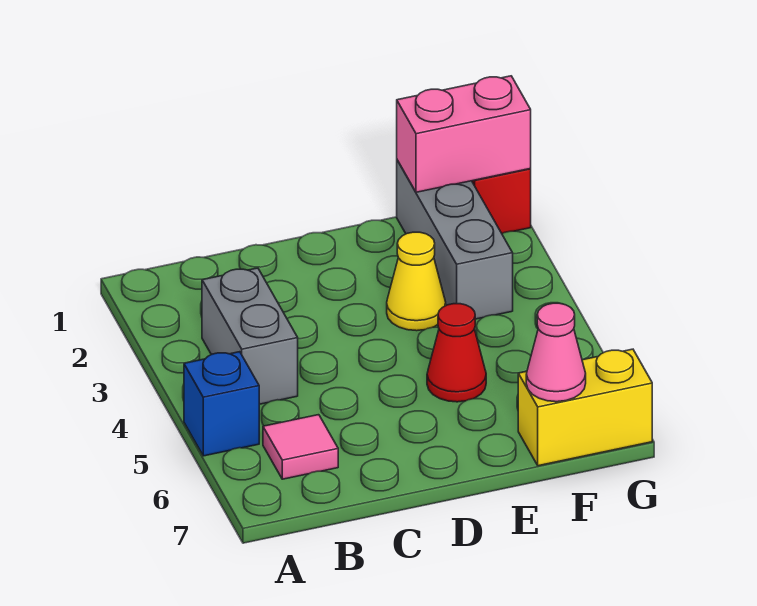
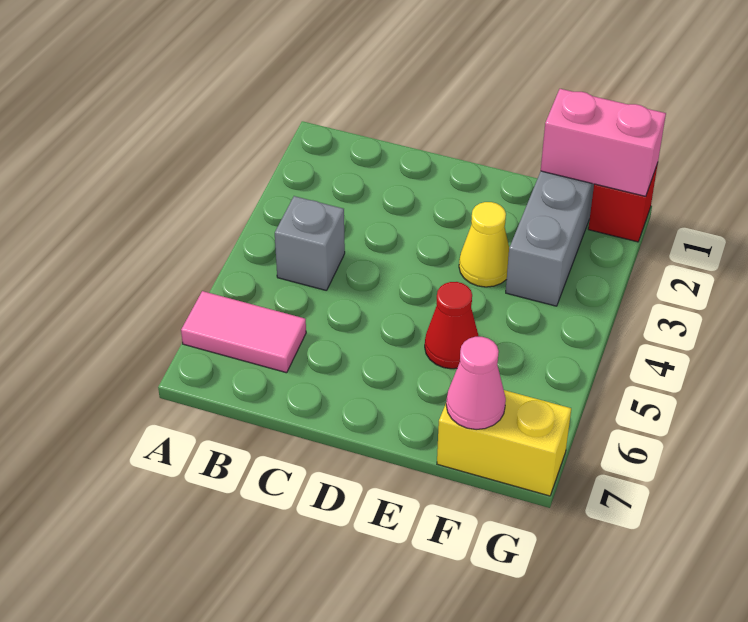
blue 1x1 brick [184,352,259,456] -> none
grey 1x2 brick [202,268,298,404] -> grey 1x1 brick [275,196,345,291]
pink 1x1 tile [263,415,338,479] -> pink 1x2 tile [181,291,306,373]

